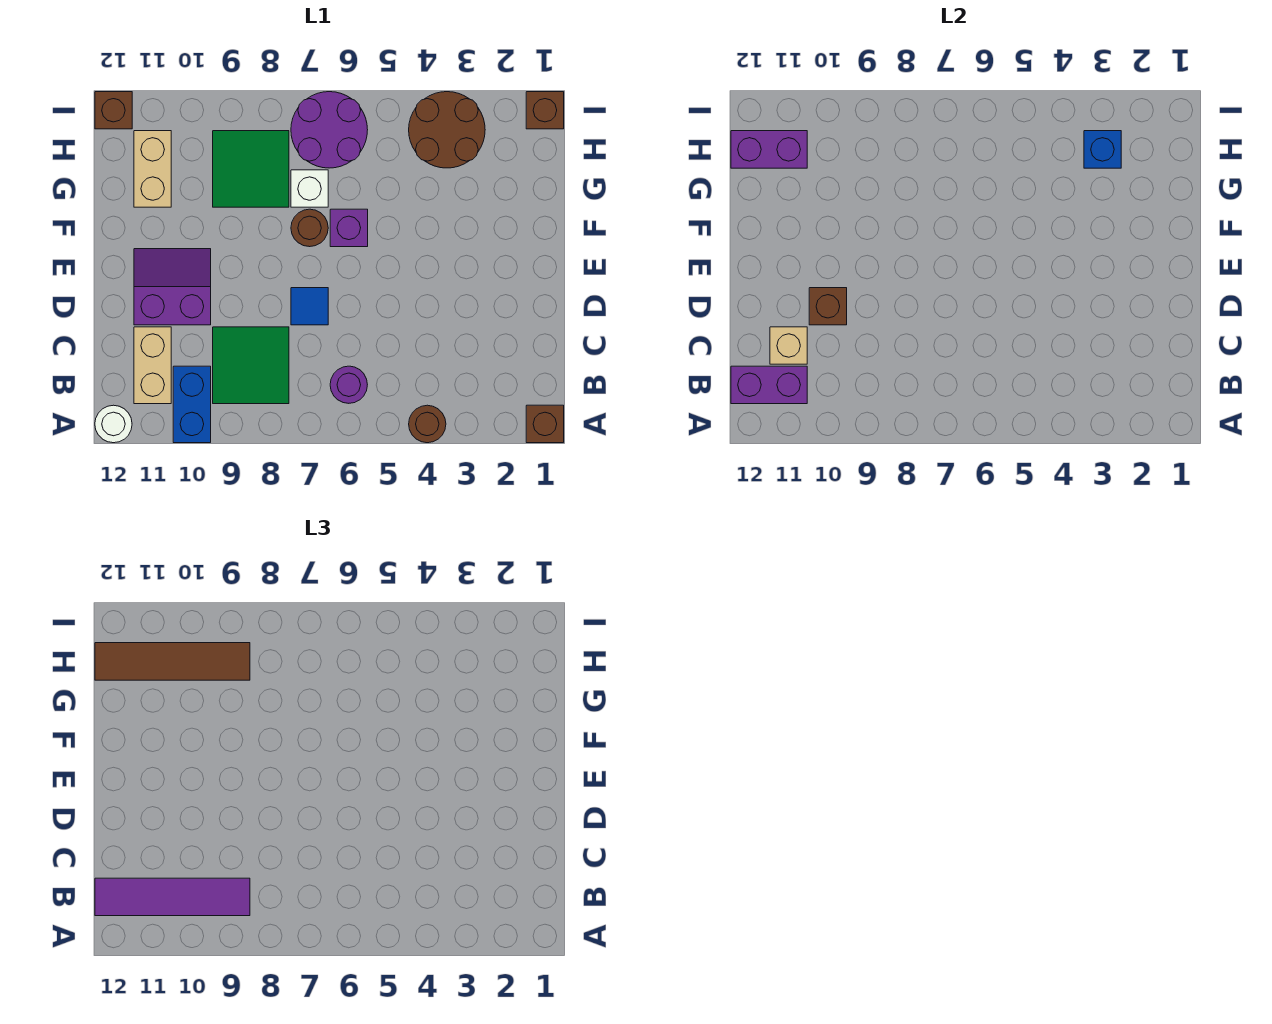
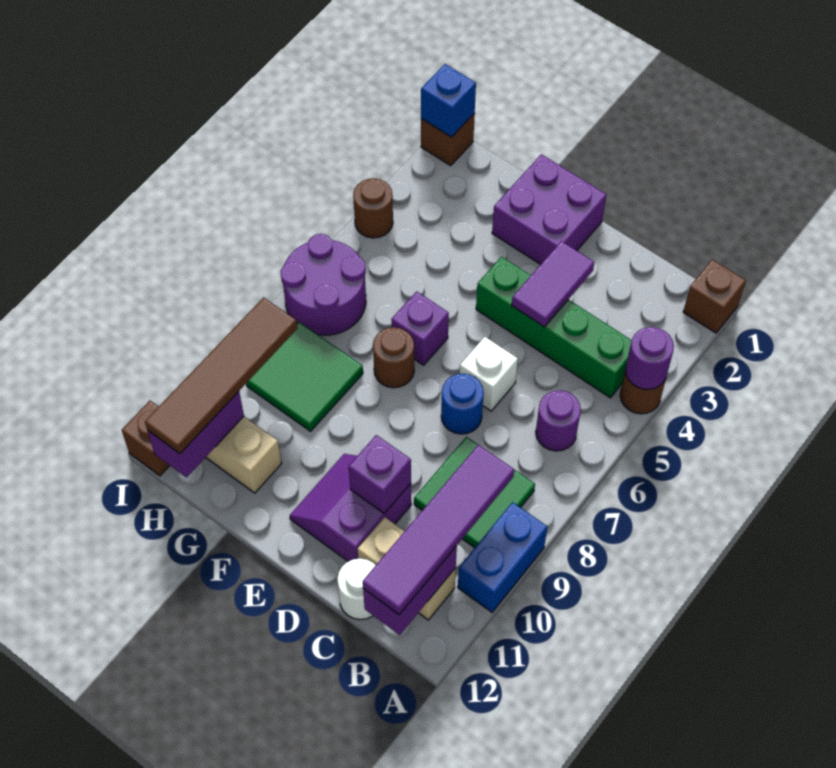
none -> purple 1x1 round brick [625,327,674,389]
blue 1x2 brick [173,366,211,443] -> blue 1x2 brick turned to [458,502,548,612]
white 1x1 round brick [95,405,132,443] -> white 1x1 round brick moved to [337,558,376,620]
none -> green 1x4 brick [476,257,632,398]
tan 1x1 brick [770,327,807,364] -> none
none -> purple 1x2 tile [512,241,594,327]
blue 1x1 tile [291,288,328,325] -> blue 1x1 round brick [441,374,484,434]
brown 1x1 brick [809,288,847,325] -> purple 1x1 brick [349,435,411,514]
none -> purple 2x2 brick [492,154,606,264]
white 1x1 brick [291,170,328,207] -> white 1x1 brick moved to [460,337,518,411]
brown 2x2 round brick [409,92,485,168] -> brown 1x1 round brick [353,178,393,238]
blue 1x1 brick [1084,131,1121,168] -> blue 1x1 brick moved to [421,64,476,137]

